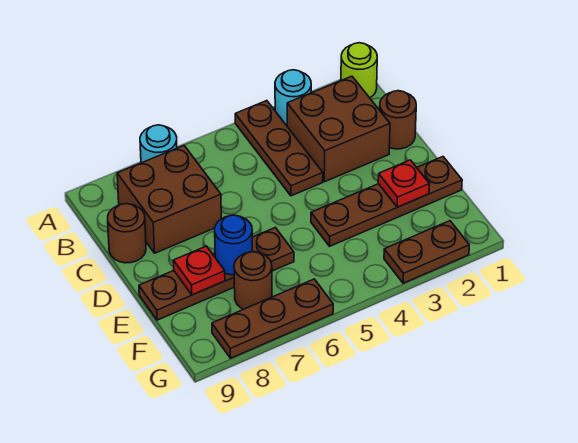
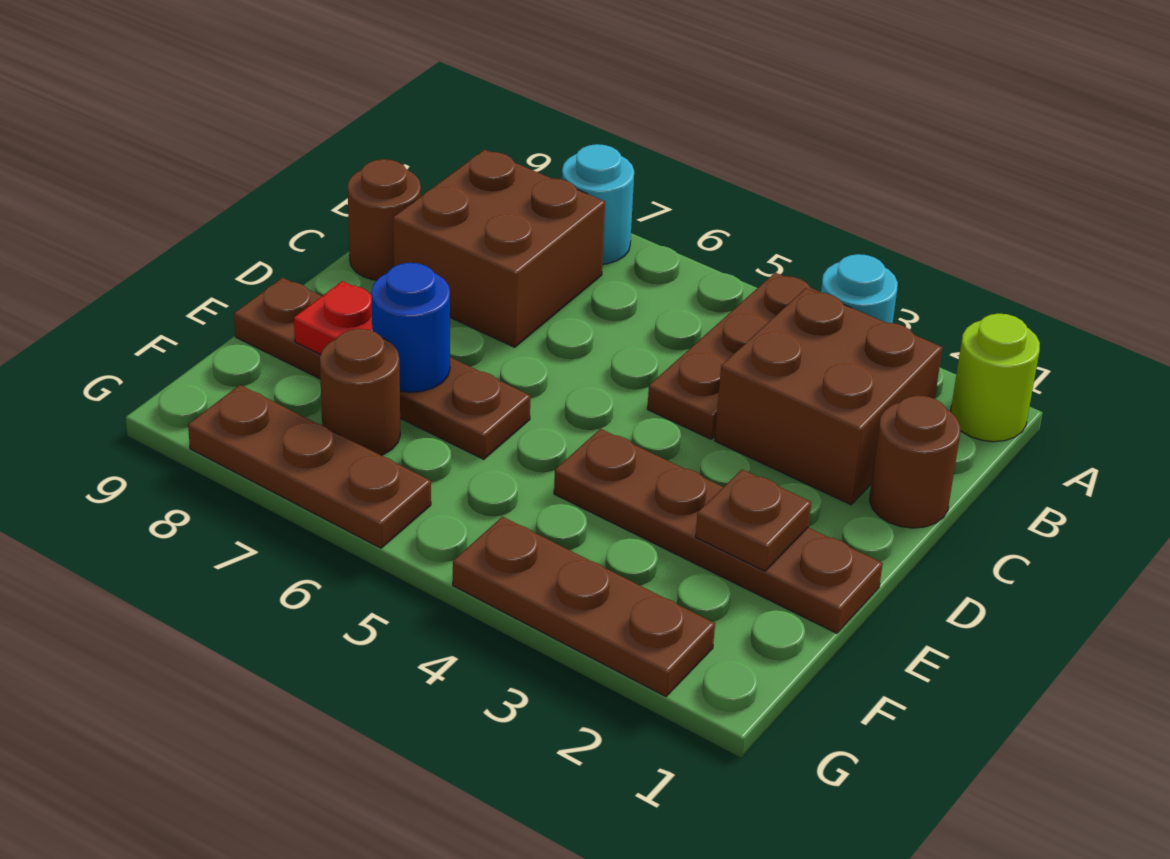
red 1x1 plate [378,160,429,207] -> brown 1x1 plate [696,469,811,571]
brown 1x2 plate [384,221,469,283] -> brown 1x3 plate [453,517,715,696]

